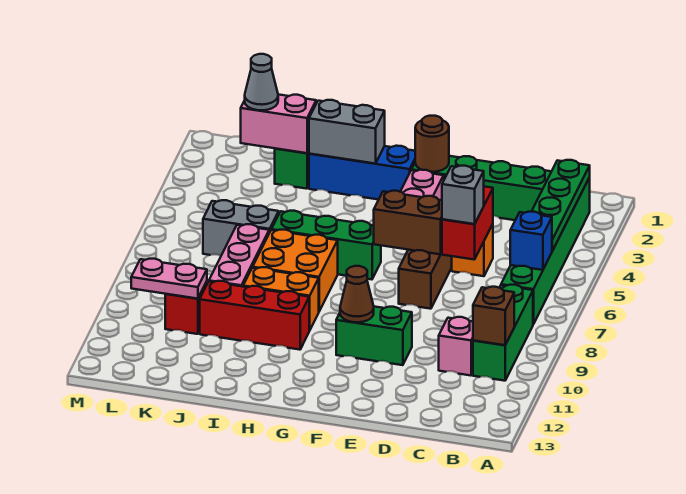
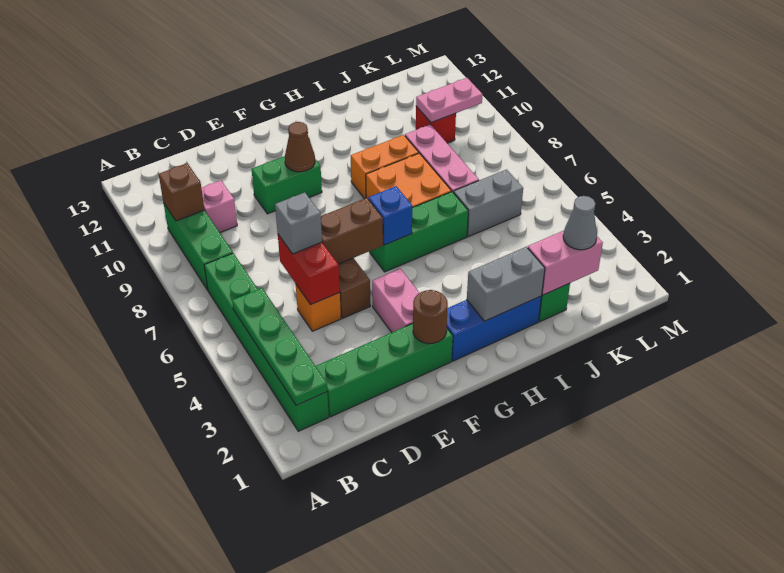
blue 1x1 brick [510,212,552,270] -> blue 1x1 brick moved to [368,186,412,245]
red 1x3 brick [200,281,309,350] -> none

